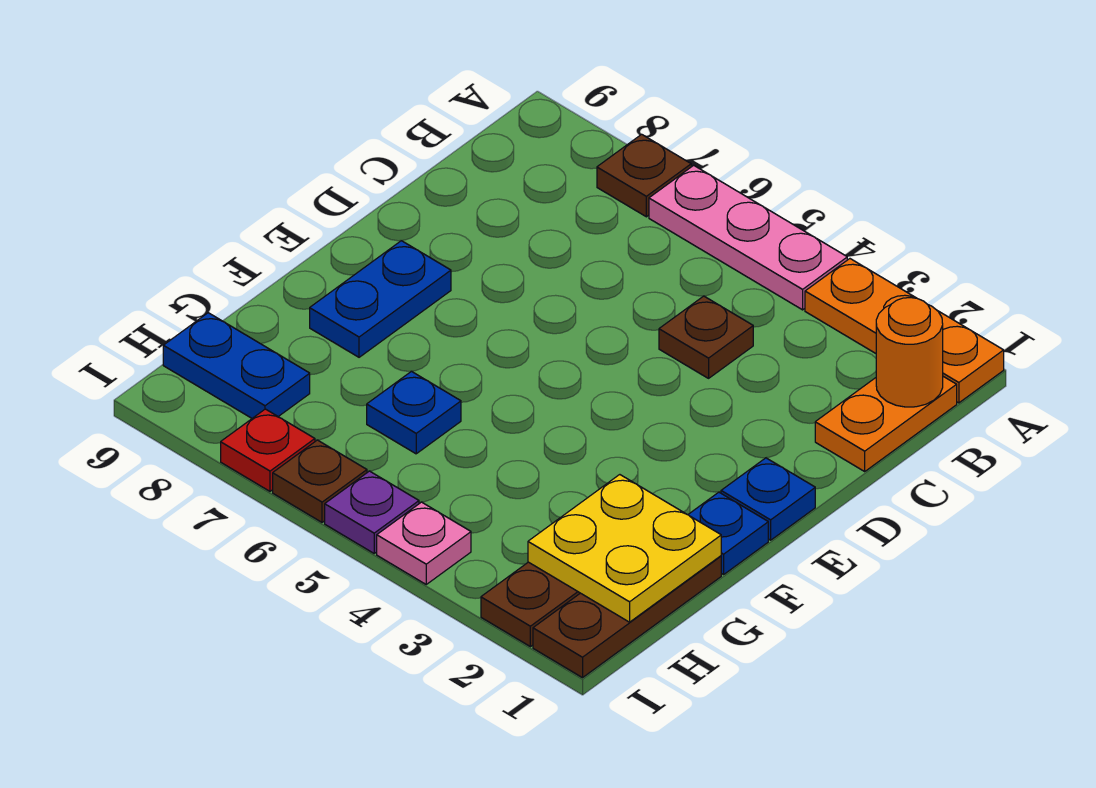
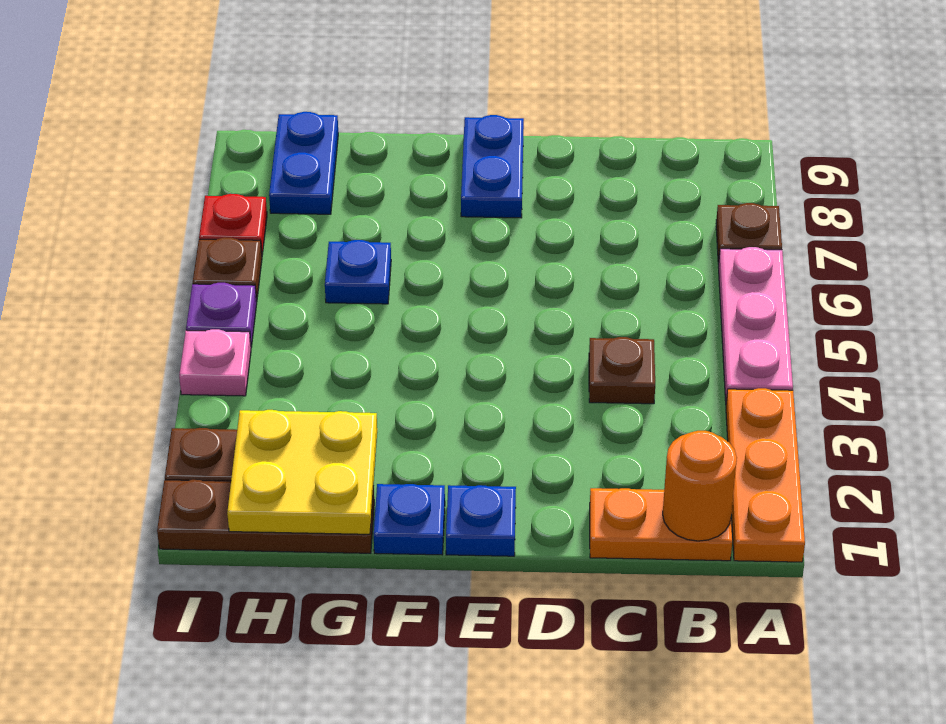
blue 1x2 plate [310,241,451,357] -> blue 1x2 plate turned to [461,115,524,218]

